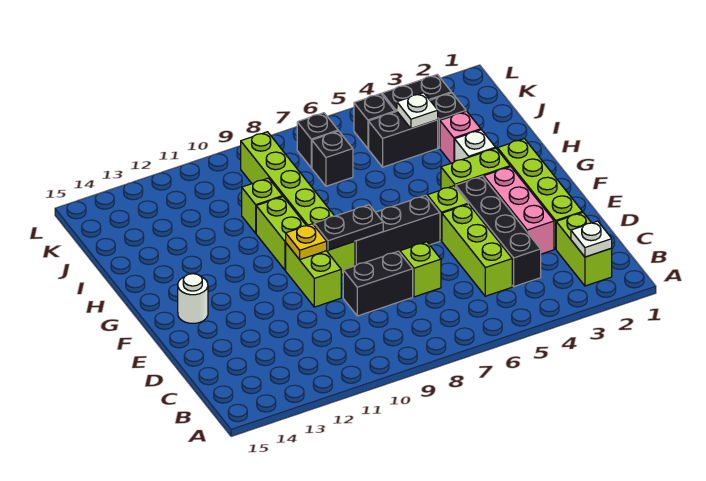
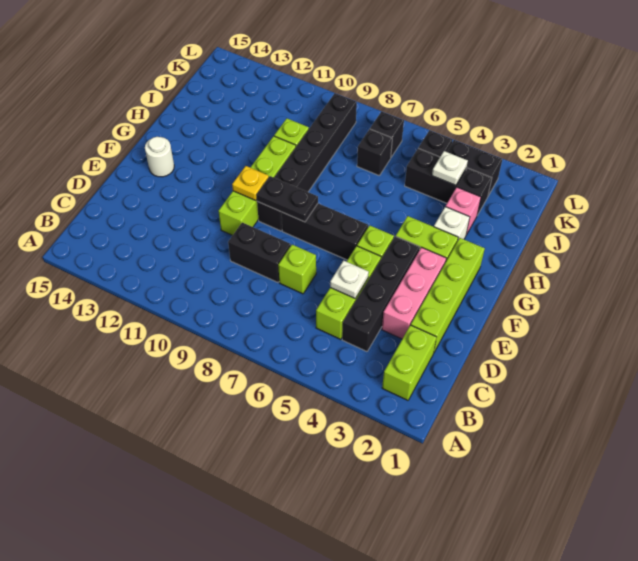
white 1x1 plate [571,221,612,257] -> white 1x1 plate moved to [330,260,369,298]
lime 1x6 brick [241,132,355,275] -> black 1x6 brick [257,93,357,231]

